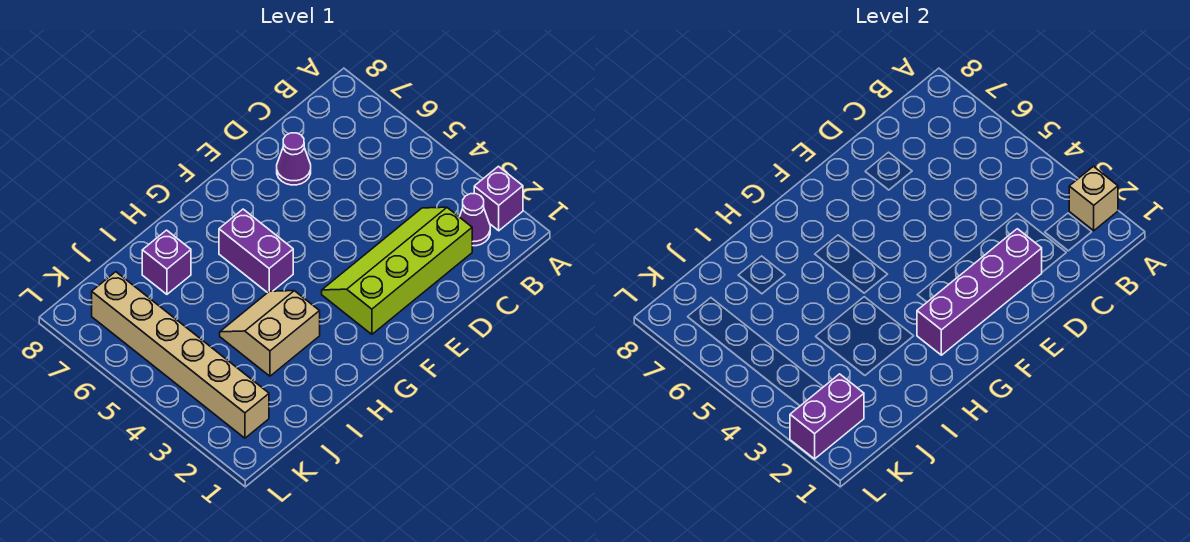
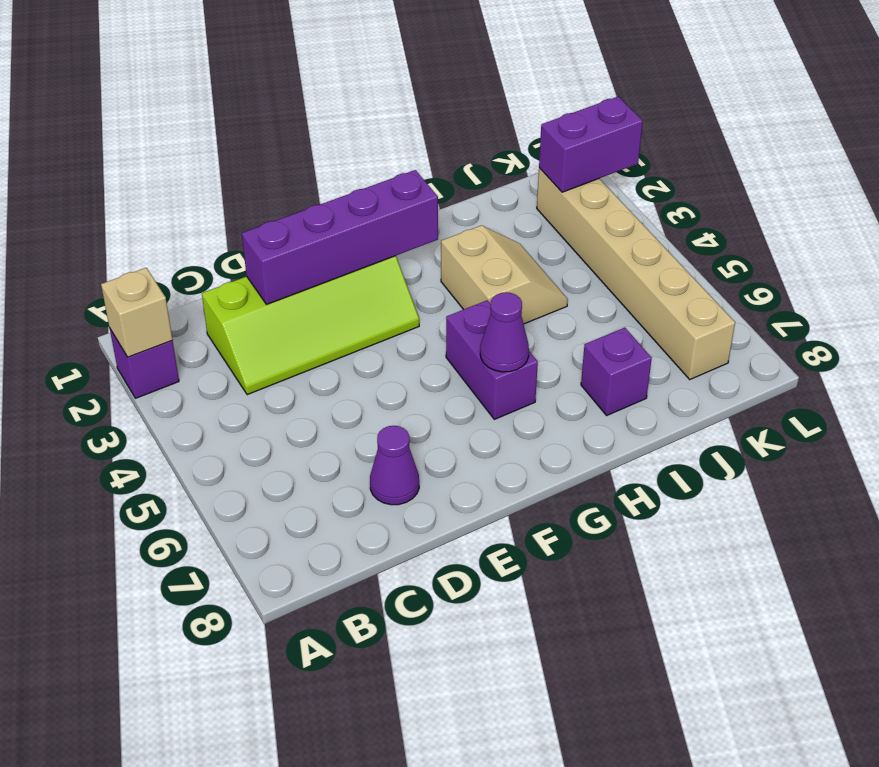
purple 1x1 cone [460,194,490,246] -> purple 1x1 cone moved to [480,292,529,372]
tan 2x2 slope [220,291,320,376] -> tan 2x2 slope turned to [441,225,568,324]

